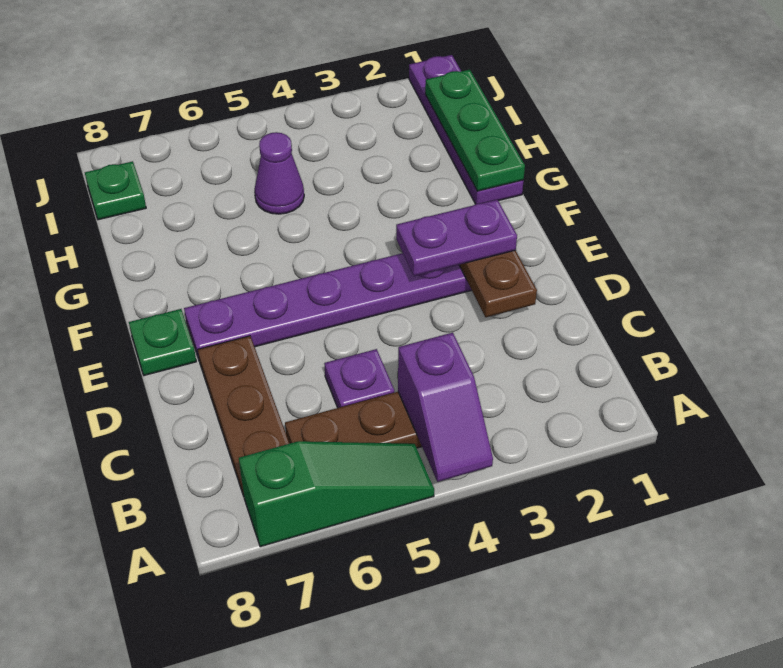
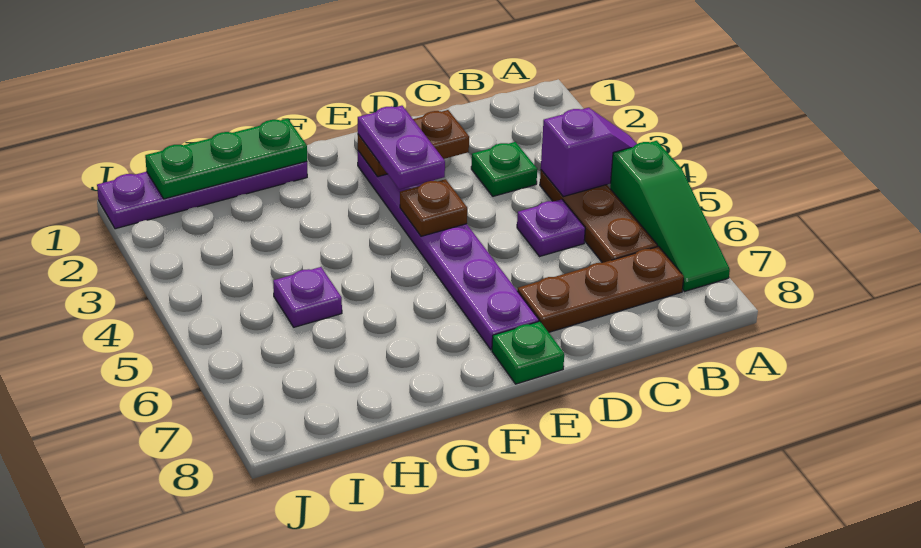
green 1x3 slope [239,441,434,547] -> green 1x3 slope turned to [610,141,730,292]
none -> brown 1x1 plate [400,179,467,236]
purple 1x1 cone [255,132,304,214] -> purple 1x1 plate [273,267,342,327]
green 1x1 plate [85,161,146,220] -> green 1x1 plate moved to [471,142,537,196]

